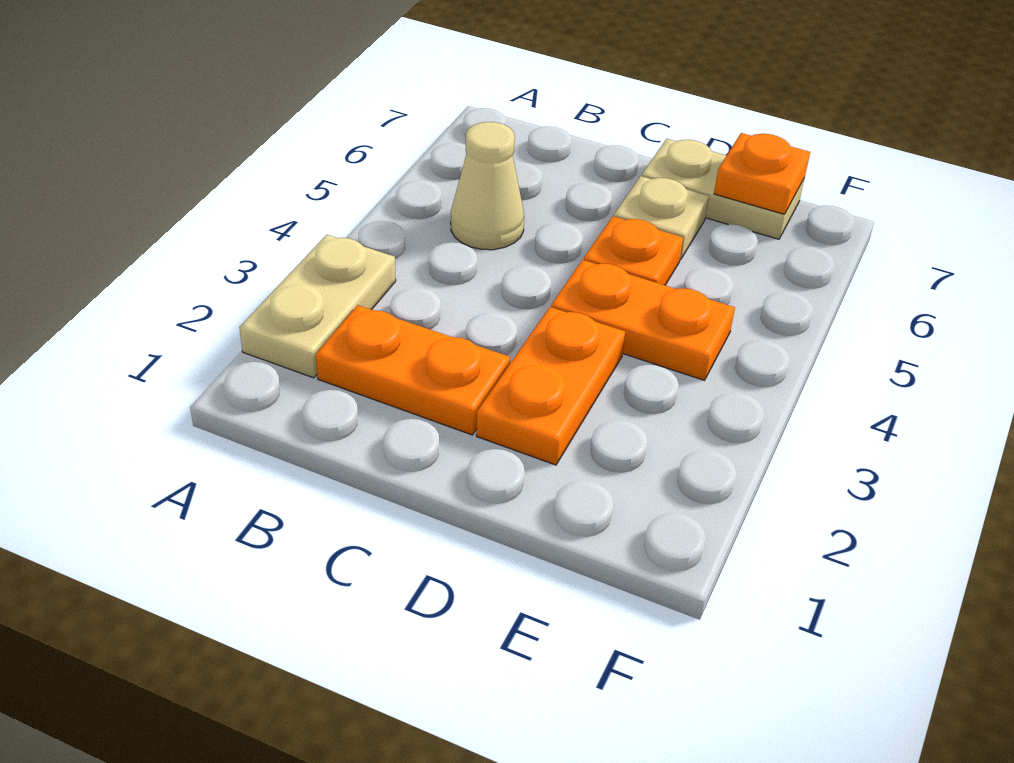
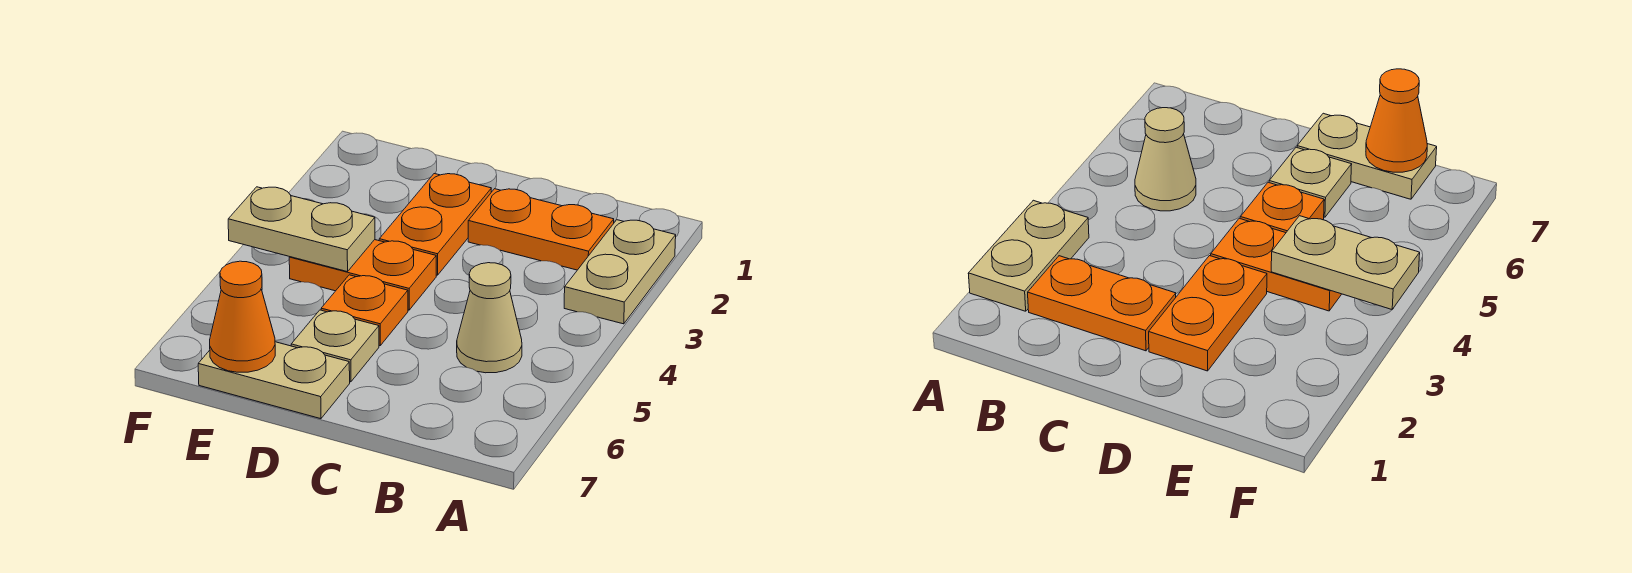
none -> tan 1x2 plate [228,187,375,272]
orange 1x1 plate [714,133,810,214] -> orange 1x1 cone [210,261,275,372]

